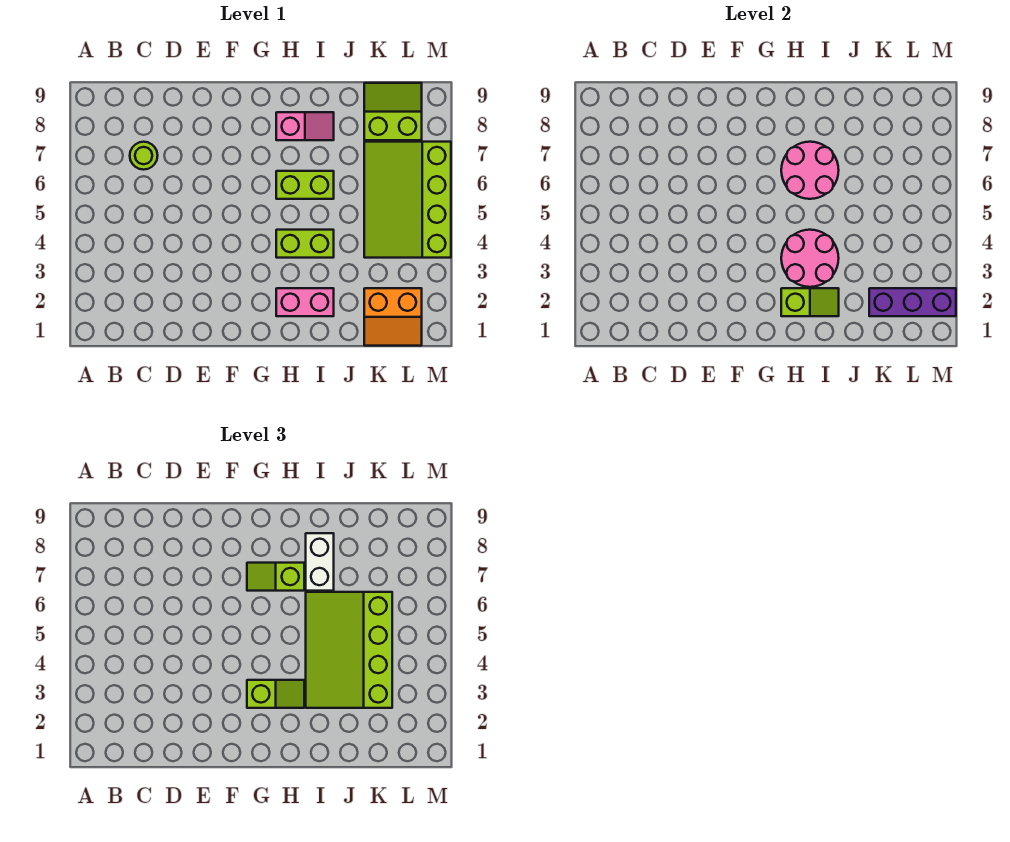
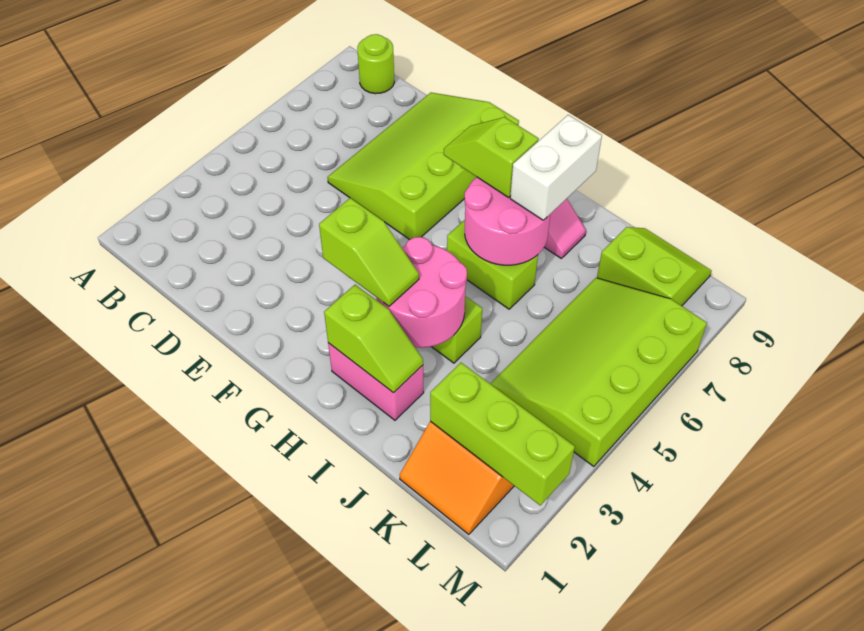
lime 1x1 round brick [130,142,158,170] -> lime 1x1 round brick moved to [357,34,394,94]
lime 3x4 slope [306,592,392,708] -> lime 3x4 slope moved to [328,93,519,240]
purple 1x3 brick [869,288,956,316] -> lime 1x3 brick [430,363,575,505]

